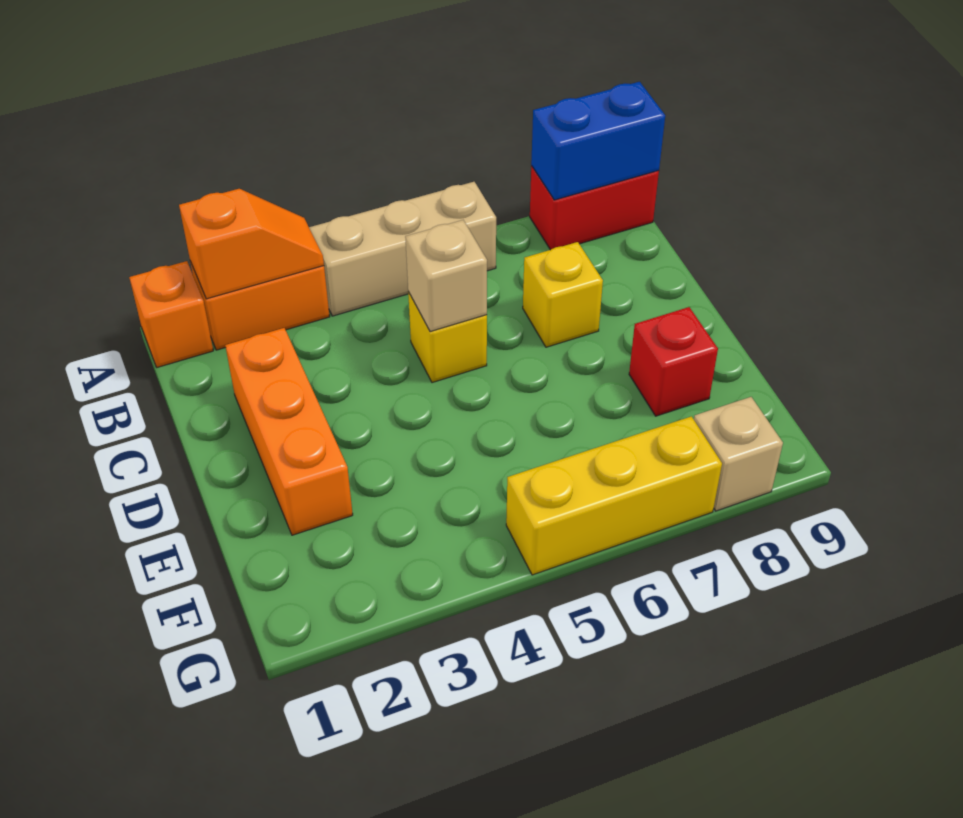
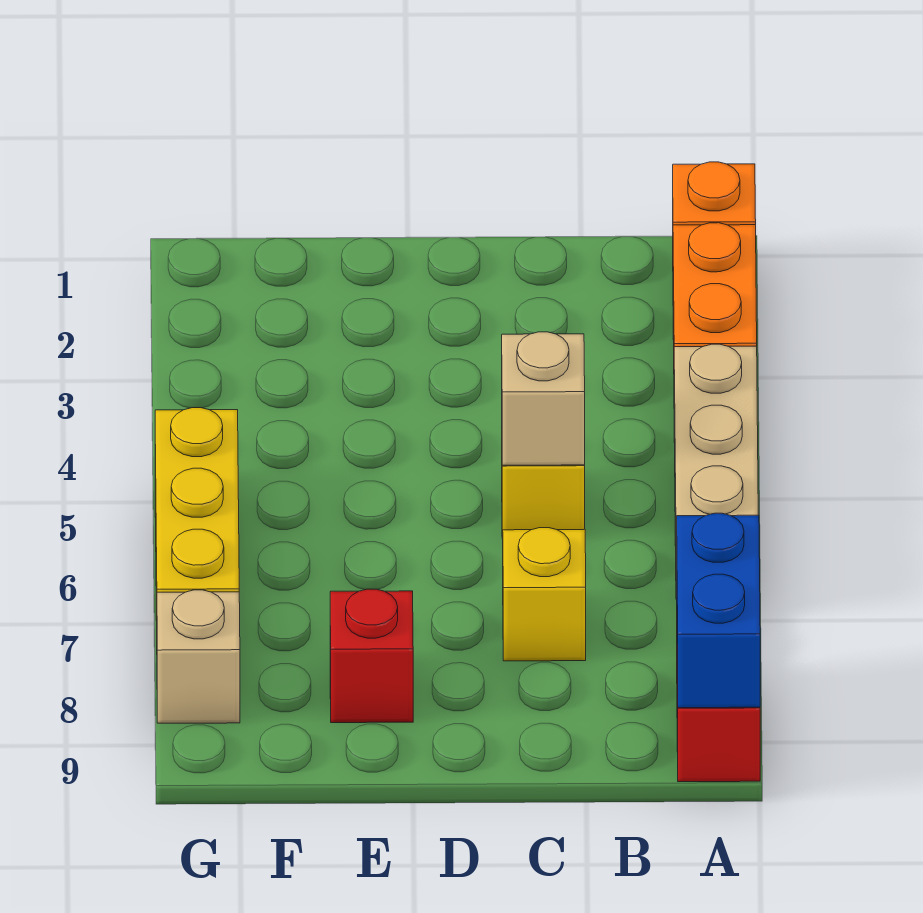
orange 1x2 slope [179,189,324,299] -> none
orange 1x3 brick [225,328,353,535] -> none

